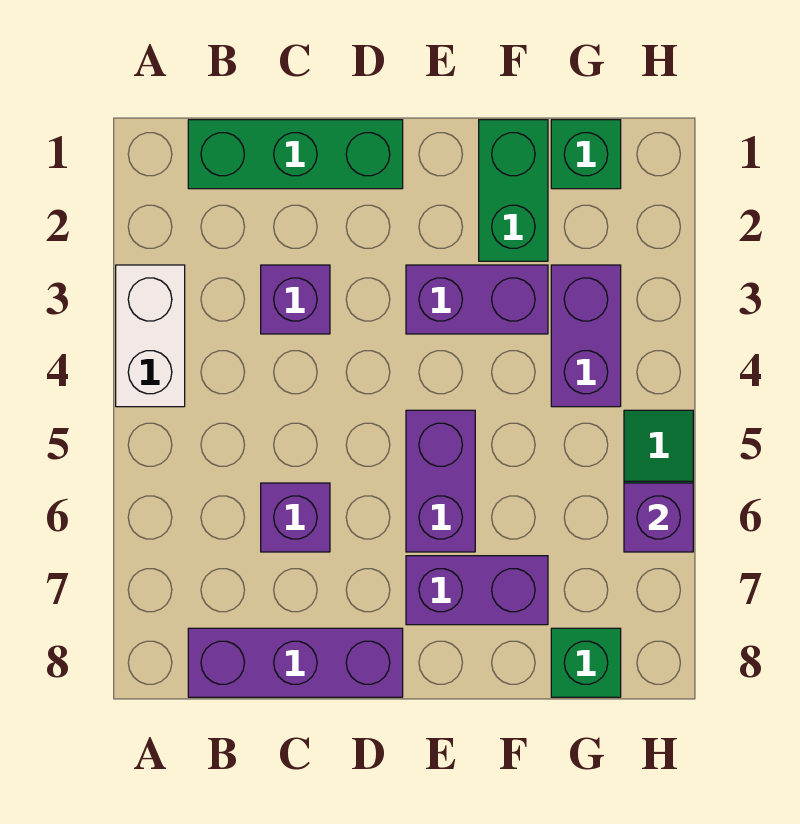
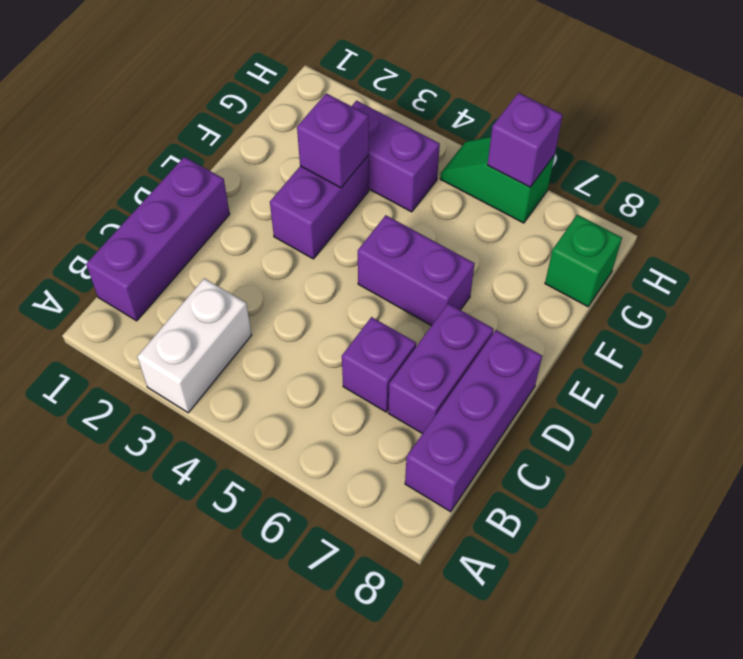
white 1x2 brick [116,265,185,407] -> white 1x2 brick turned to [137,278,252,413]
green 1x3 brick [188,120,403,189] -> purple 1x3 brick [86,157,230,321]
purple 1x1 brick [261,265,330,334] -> purple 1x1 brick moved to [297,93,369,188]
purple 1x2 brick [406,556,548,625] -> purple 1x2 brick moved to [388,304,493,434]
green 1x2 brick [479,120,548,261] -> none
green 1x1 brick [551,120,621,189] -> none

